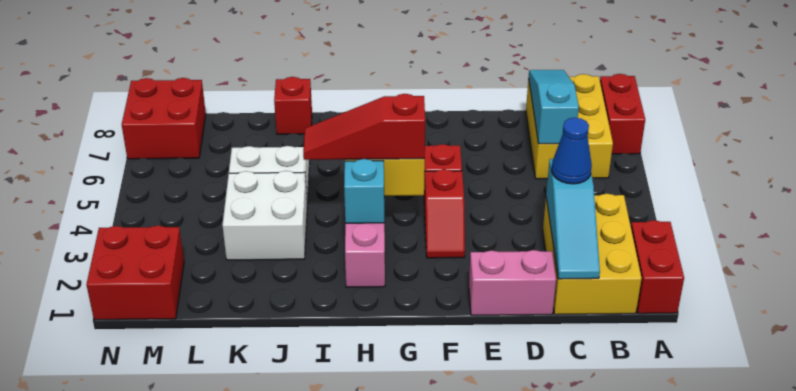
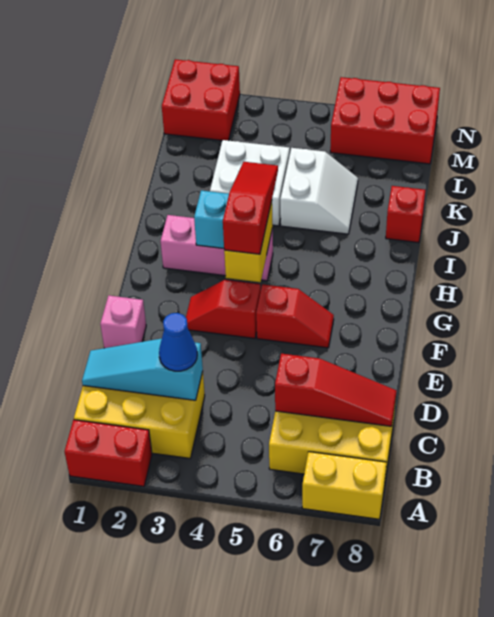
red 1x2 brick [600,74,645,154] -> yellow 1x2 brick [302,452,387,519]
cyan 1x3 slope [529,70,579,144] -> red 1x3 slope [275,354,396,426]
pink 1x2 brick [469,250,556,315] -> pink 1x1 brick [100,295,146,348]
red 2x2 brick [122,78,206,159] -> red 2x3 brick [330,77,440,164]

